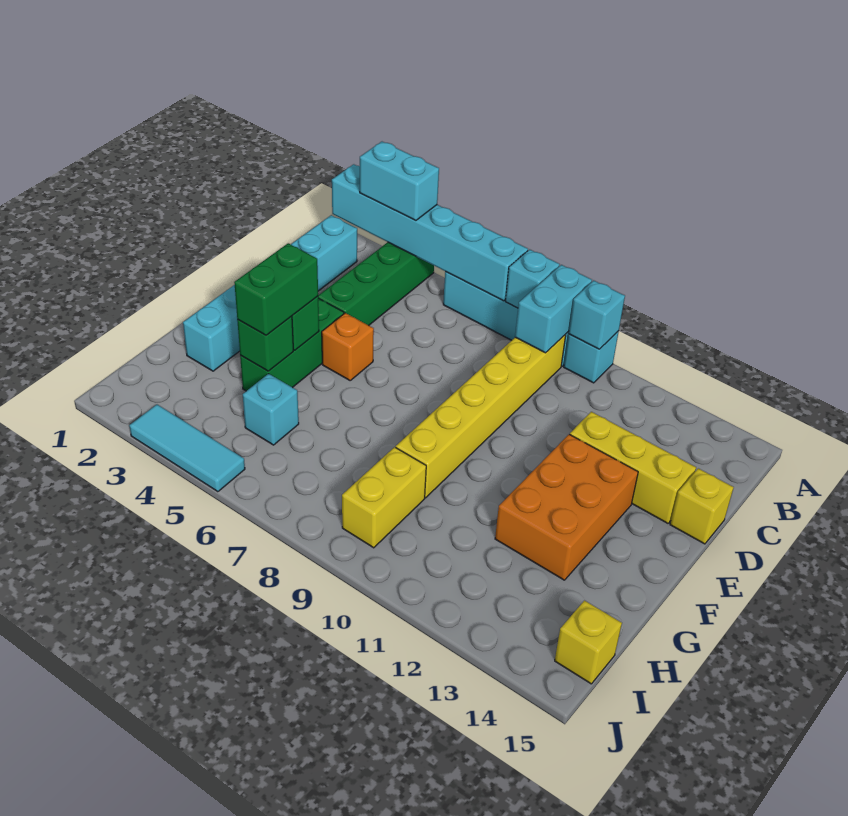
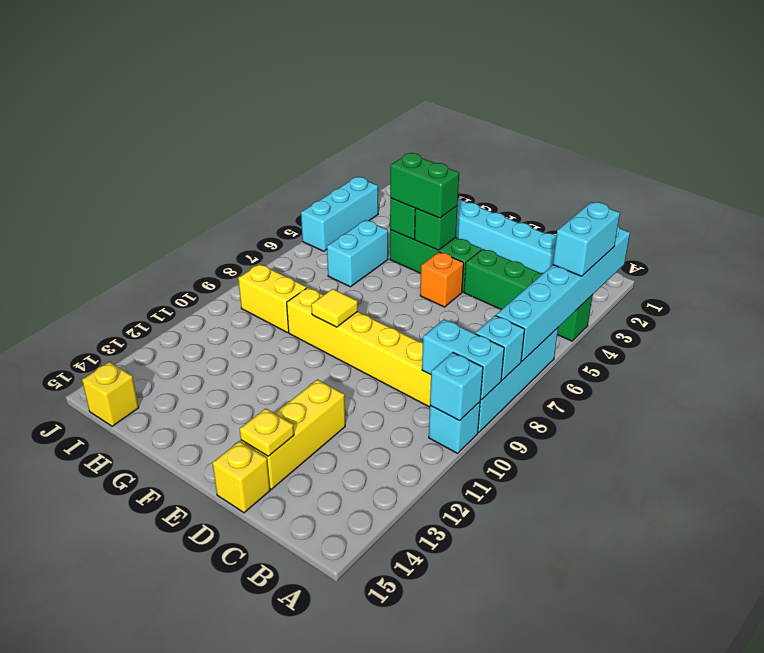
none -> yellow 1x1 plate [240,408,294,456]
orange 2x3 brick [495,434,638,580] -> none
none -> yellow 1x1 tile [311,289,358,327]
cyan 1x1 brick [243,374,299,445] -> cyan 1x2 brick [327,220,388,287]
cyan 1x3 tile [129,405,245,492] -> cyan 1x3 brick [301,177,378,251]

